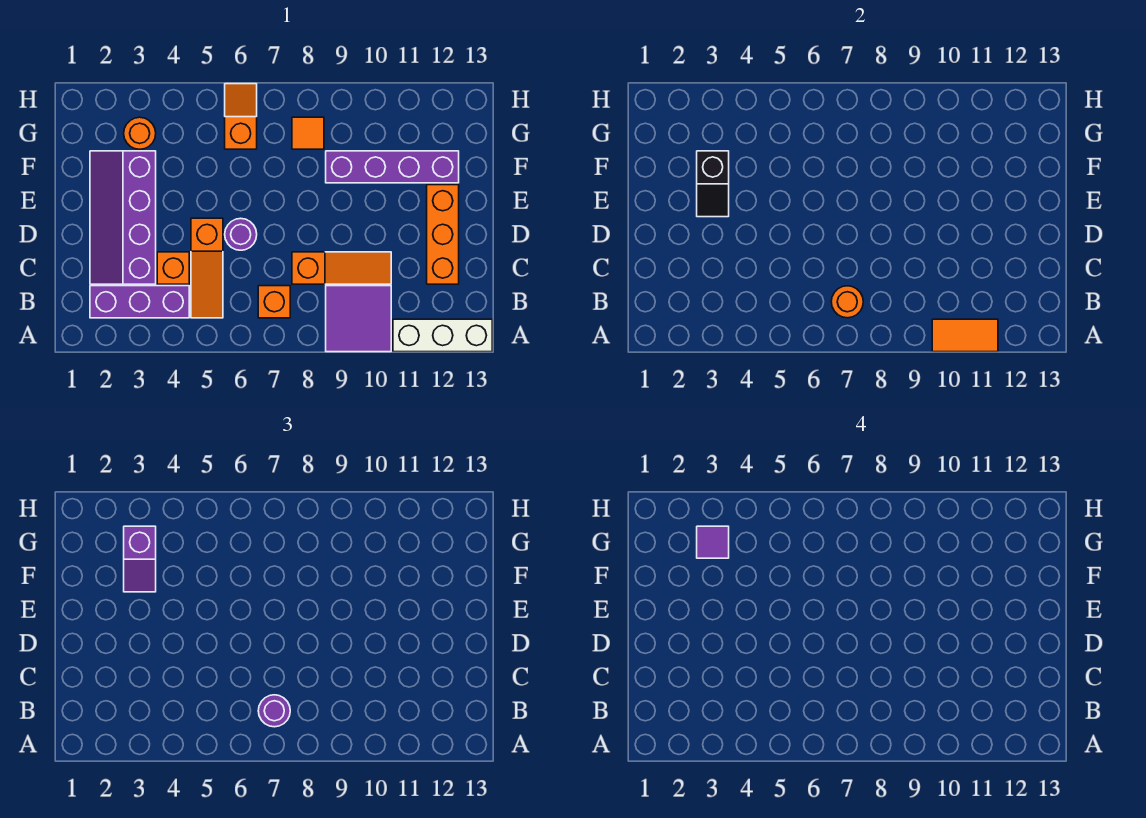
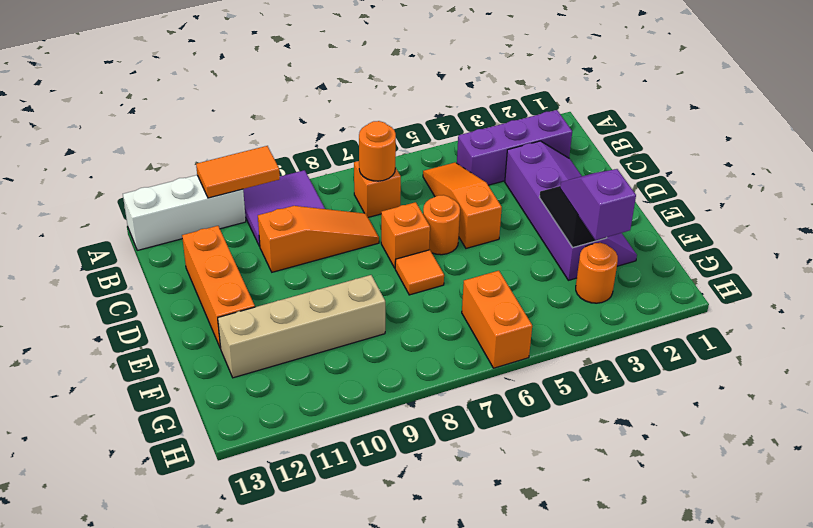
purple 1x1 round brick [258,695,290,727] -> none
orange 1x1 brick [157,252,189,284] -> orange 1x1 brick moved to [381,202,430,268]
orange 1x3 slope [292,252,391,284] -> orange 1x3 slope turned to [258,206,379,272]
purple 1x1 round brick [225,218,257,250] -> orange 1x1 round brick [423,195,460,255]
purple 1x4 brick [326,151,459,183] -> tan 1x4 brick [218,275,385,378]
purple 1x1 tile [697,526,729,558] -> none
orange 1x2 slope [225,84,257,149] -> orange 1x2 brick [462,271,532,368]
orange 1x1 tile [292,117,324,149] -> orange 1x1 tile moved to [395,250,444,295]

